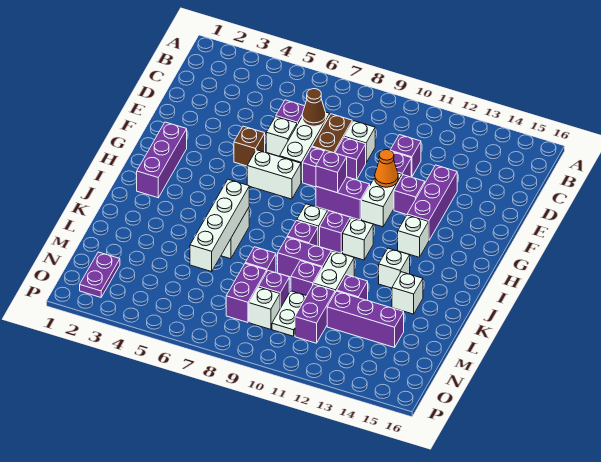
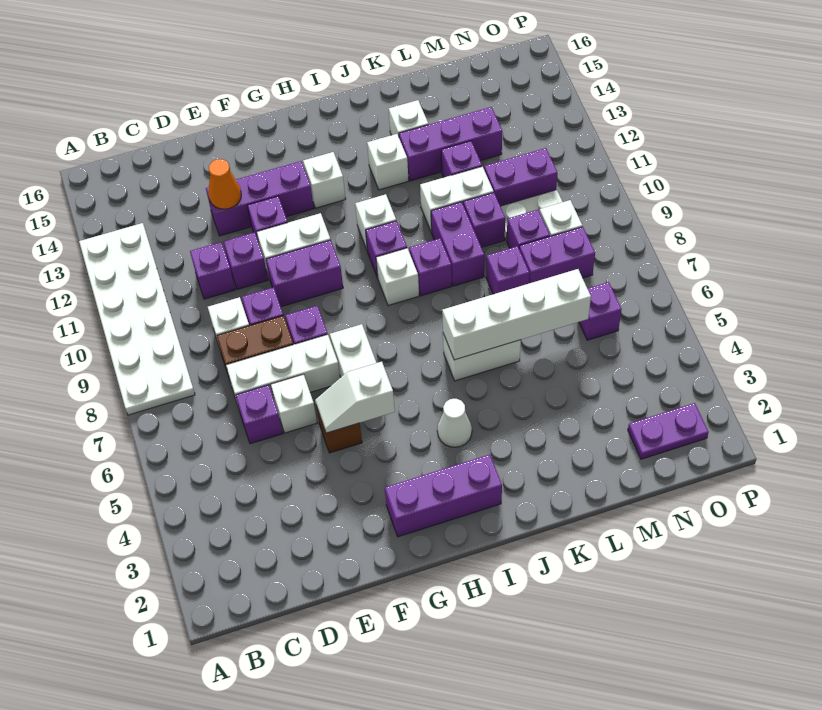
none -> white 2x6 plate [79,223,195,415]
brown 1x1 cone [302,89,326,126] -> none
none -> white 1x2 slope [315,362,395,433]
orange 1x1 cone [374,150,398,187] -> orange 1x1 cone moved to [208,159,241,209]
purple 1x2 brick [316,177,370,220] -> purple 1x2 brick turned to [266,240,343,307]
purple 1x1 brick [316,150,347,193] -> purple 1x1 brick moved to [579,282,622,340]
none -> white 1x1 cone [437,399,472,447]
purple 1x3 brick [327,291,404,347] -> purple 1x3 brick turned to [399,107,502,181]

